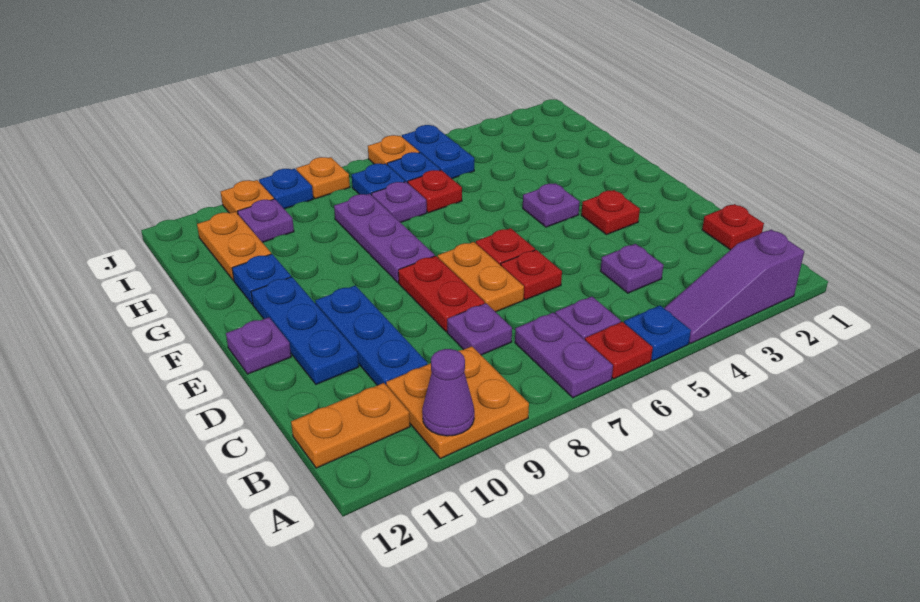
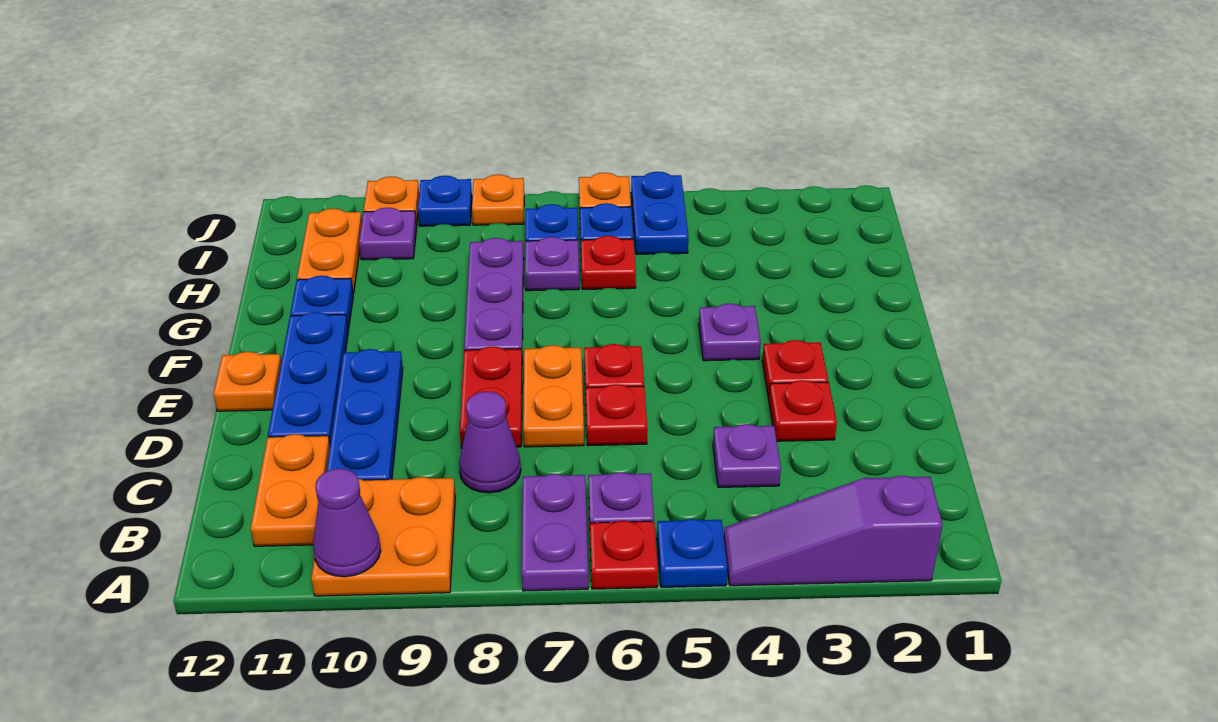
orange 1x2 plate [291,383,410,468] -> orange 1x2 plate turned to [251,434,330,546]
red 1x1 plate [702,204,764,250] -> red 1x1 plate moved to [769,380,837,441]
purple 1x1 plate [447,303,512,355] -> purple 1x1 cone [459,392,521,493]
purple 1x1 plate [226,317,291,374] -> orange 1x1 plate [213,352,281,411]

